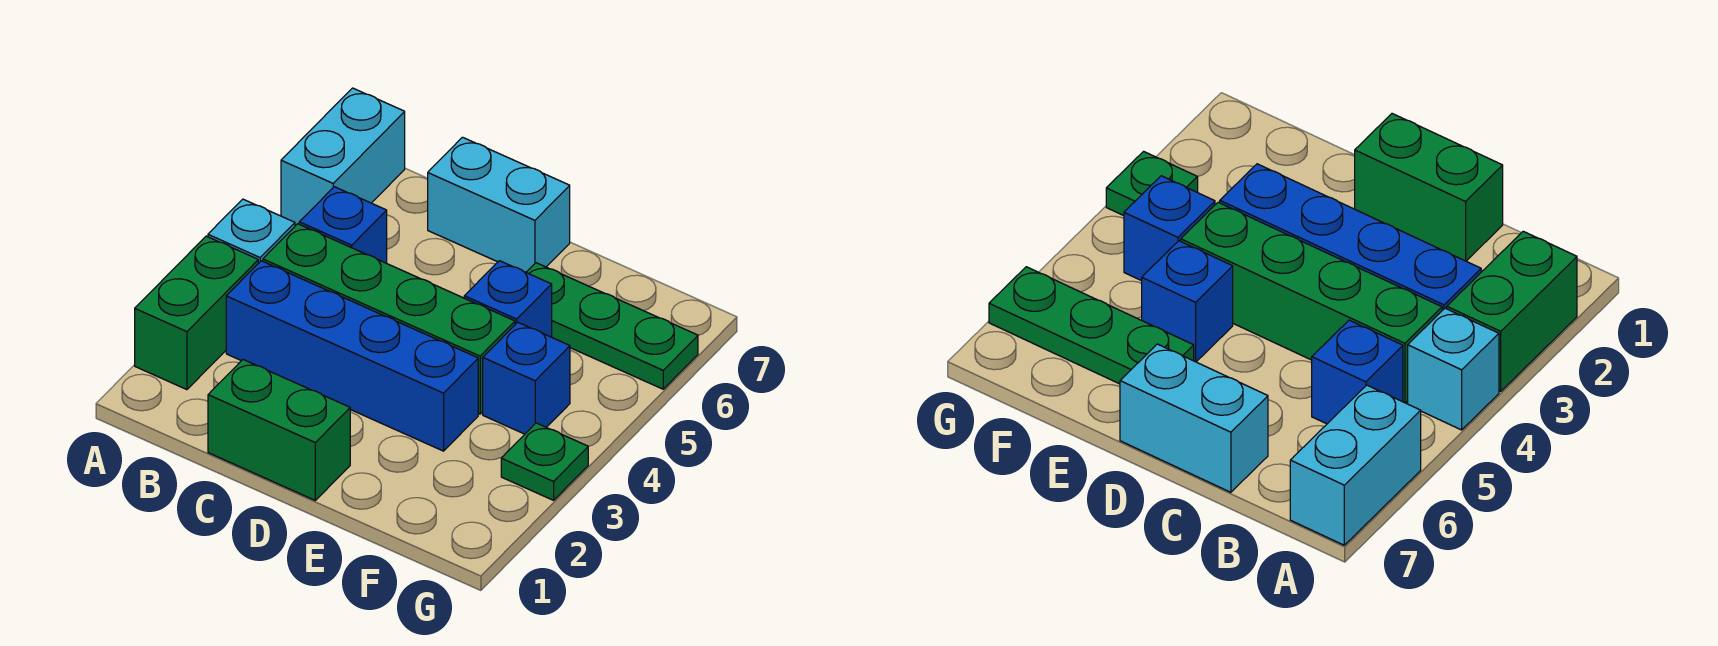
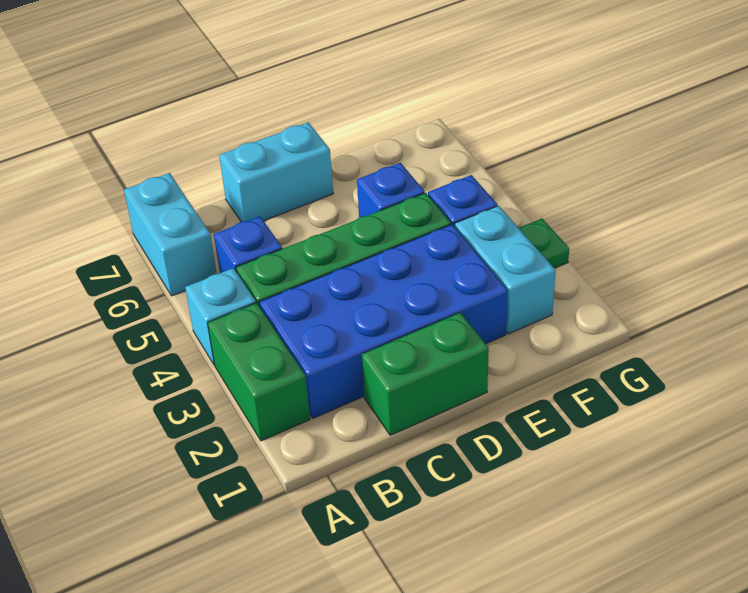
blue 1x4 brick [226,261,478,451] -> blue 2x4 brick [259,224,508,418]
green 1x3 plate [526,263,698,389] -> none
none -> cyan 1x2 brick [455,206,556,334]

